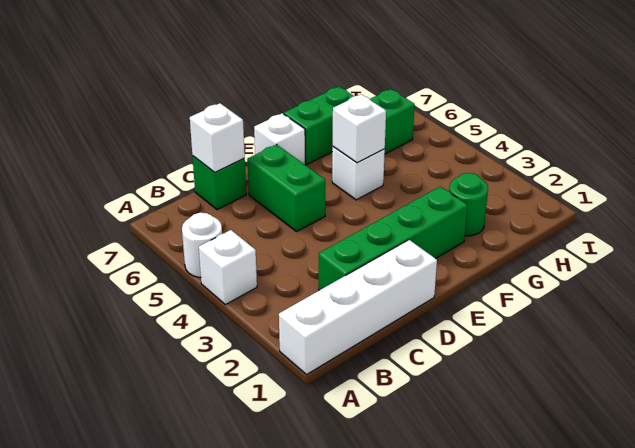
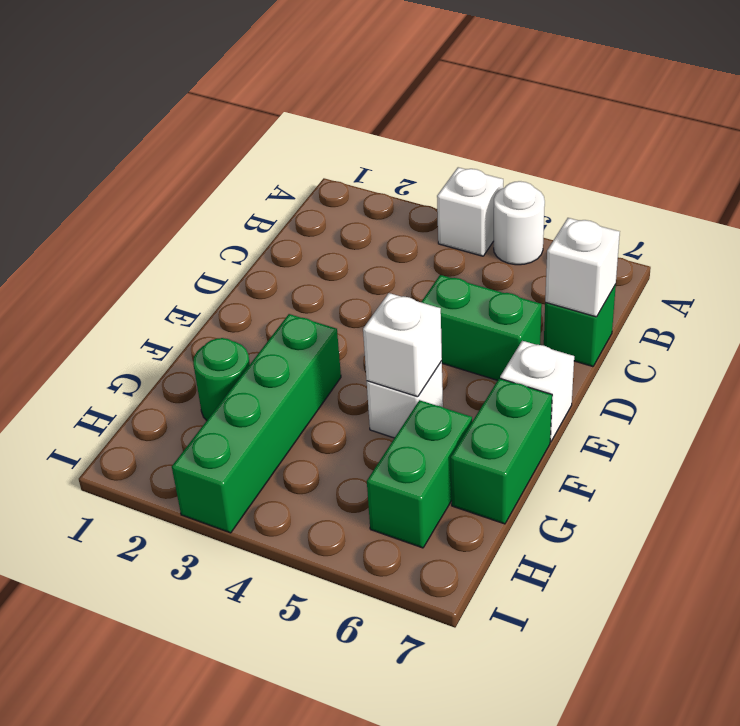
white 1x4 brick [279,240,437,375] -> none
green 1x4 brick [319,186,468,290] -> green 1x4 brick moved to [172,314,341,533]

